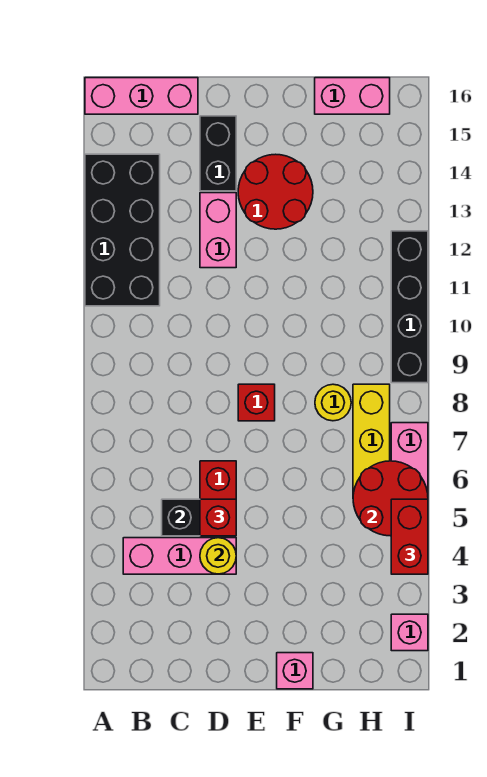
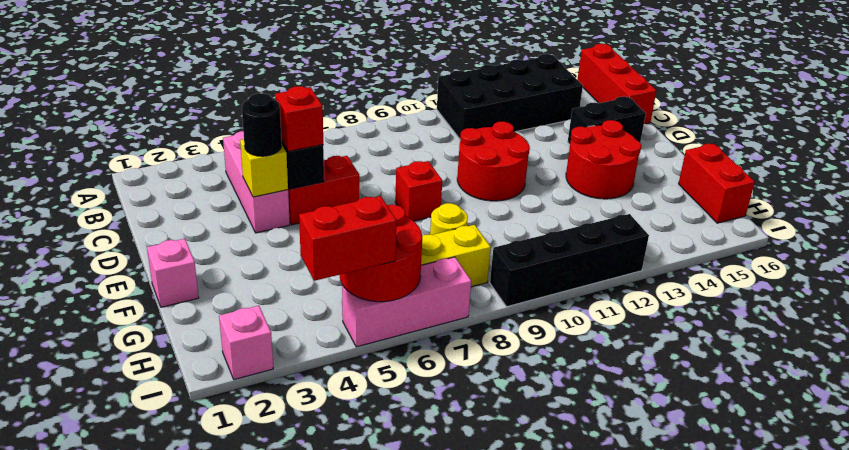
pink 1x3 brick [85,78,198,114] -> red 1x3 brick [577,44,657,124]
yellow 1x1 round brick [200,538,236,574] -> yellow 1x1 brick [240,139,288,197]
none -> black 1x1 round brick [242,93,282,156]
none -> red 2x2 round brick [457,122,530,201]
pink 1x2 brick [200,193,236,268] -> none
pink 1x2 brick [315,78,390,114] -> red 1x2 brick [679,144,755,223]

